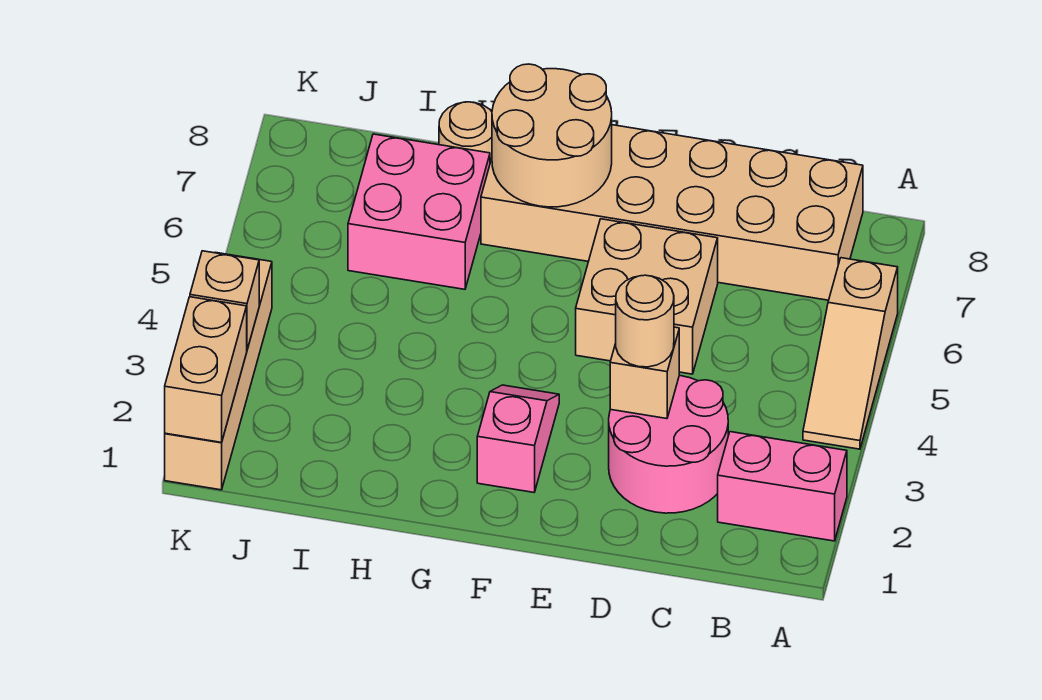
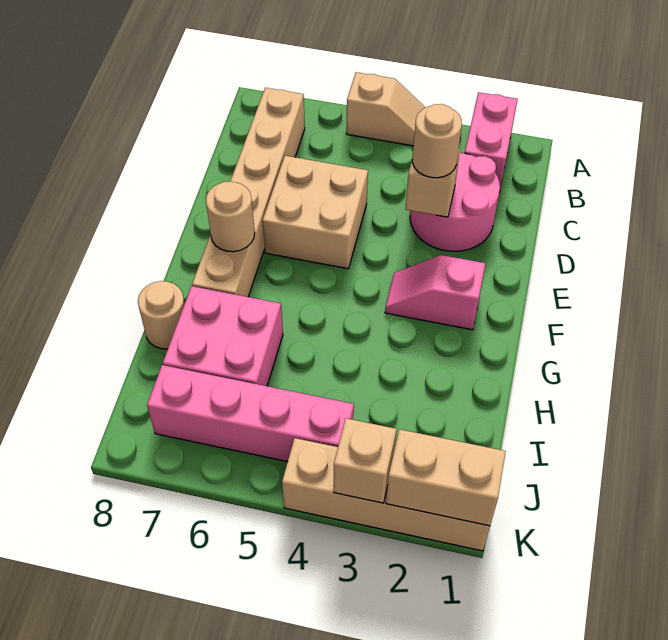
tan 1x3 slope [803,258,898,449] -> tan 1x2 slope [346,72,425,146]
tan 2x6 brick [481,125,863,300] -> tan 1x6 brick [192,88,305,297]
tan 2x2 round brick [492,64,612,207] -> tan 1x1 round brick [206,182,255,252]
none -> pink 1x4 brick [147,365,354,462]

